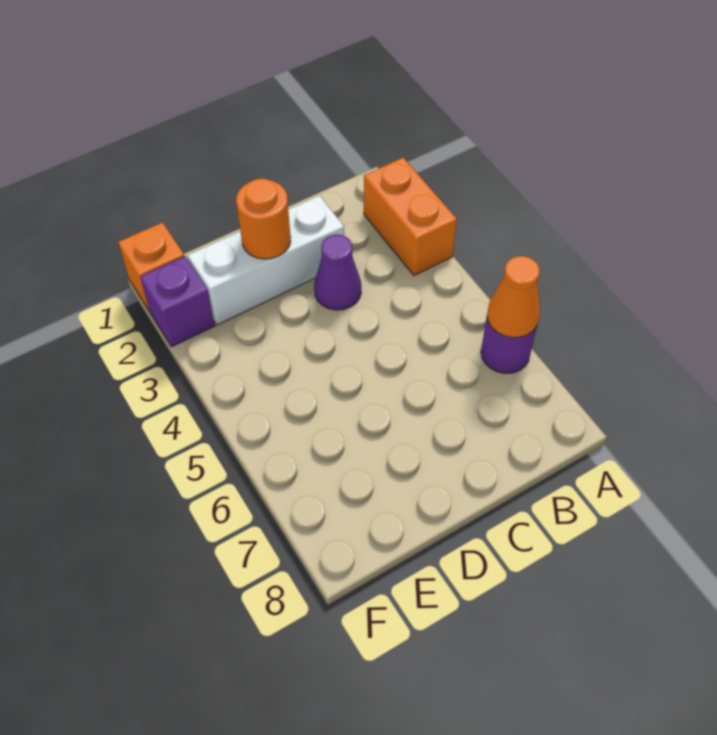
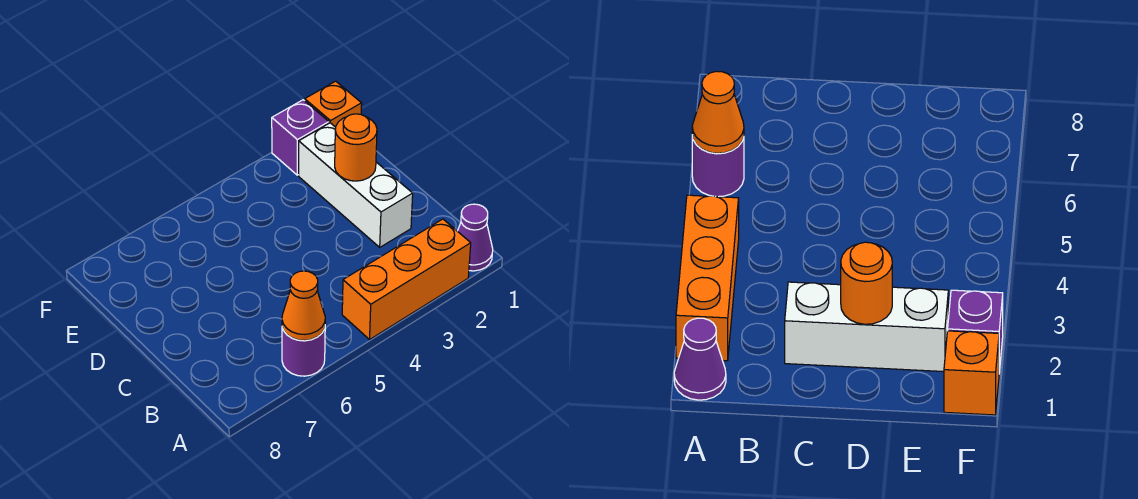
orange 1x2 brick [364,158,457,276] -> orange 1x3 brick [342,219,471,339]
purple 1x1 cone [314,235,361,310] -> purple 1x1 cone moved to [458,204,493,271]

